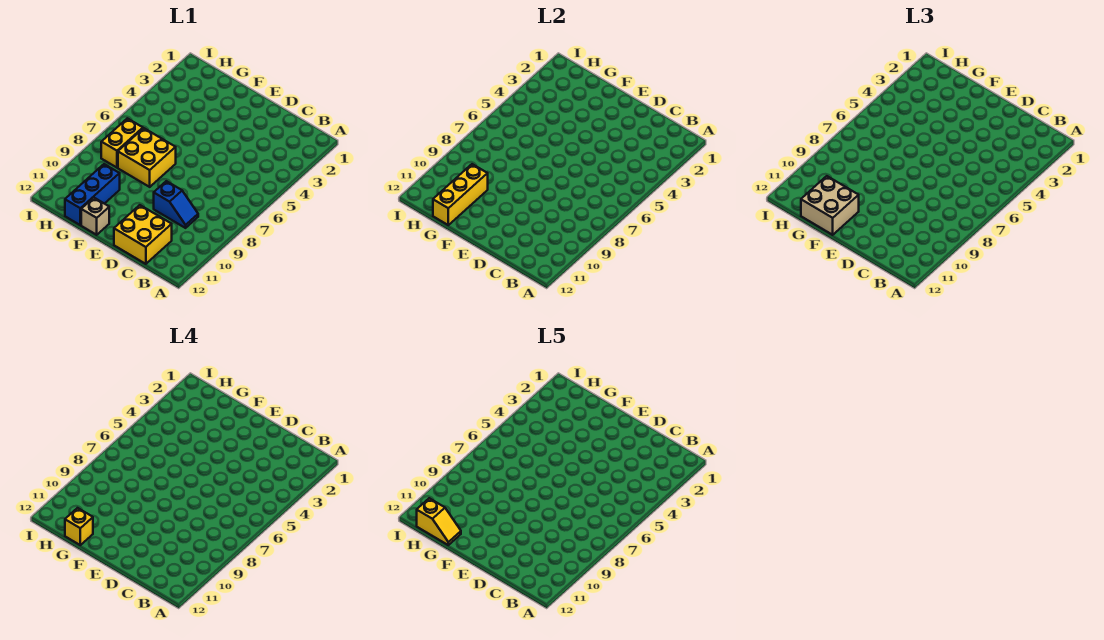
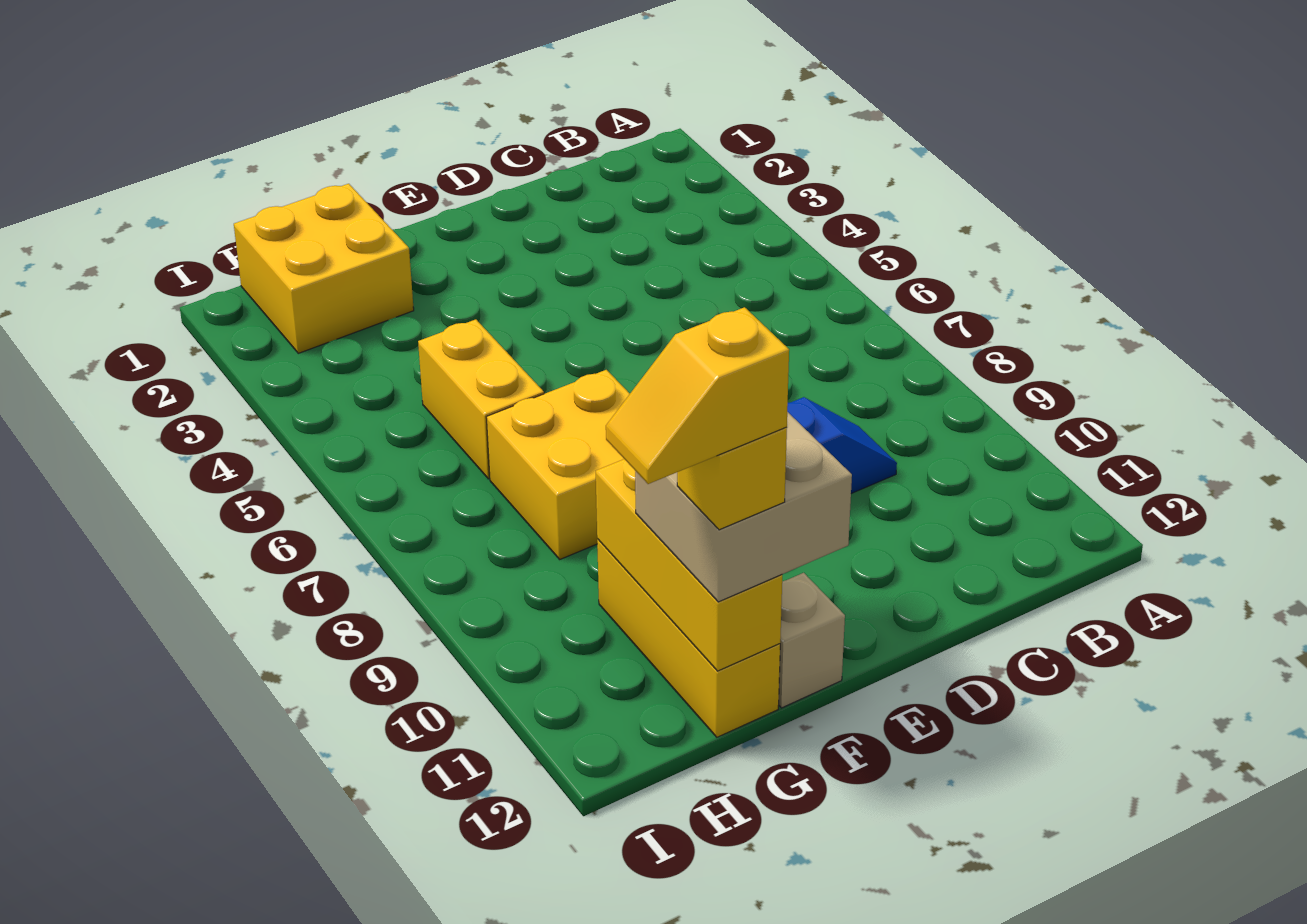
yellow 2x2 brick [114,205,172,264] -> yellow 2x2 brick moved to [234,184,414,353]
blue 1x3 brick [65,164,120,225] -> yellow 1x3 brick [597,539,780,737]
yellow 1x2 slope [417,498,461,545] -> yellow 1x2 slope turned to [606,307,789,484]
yellow 1x2 brick [101,118,143,168] -> yellow 1x2 brick moved to [418,319,544,479]

